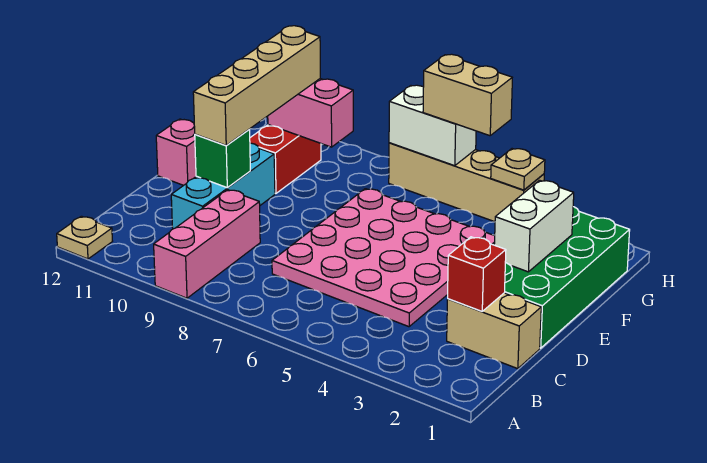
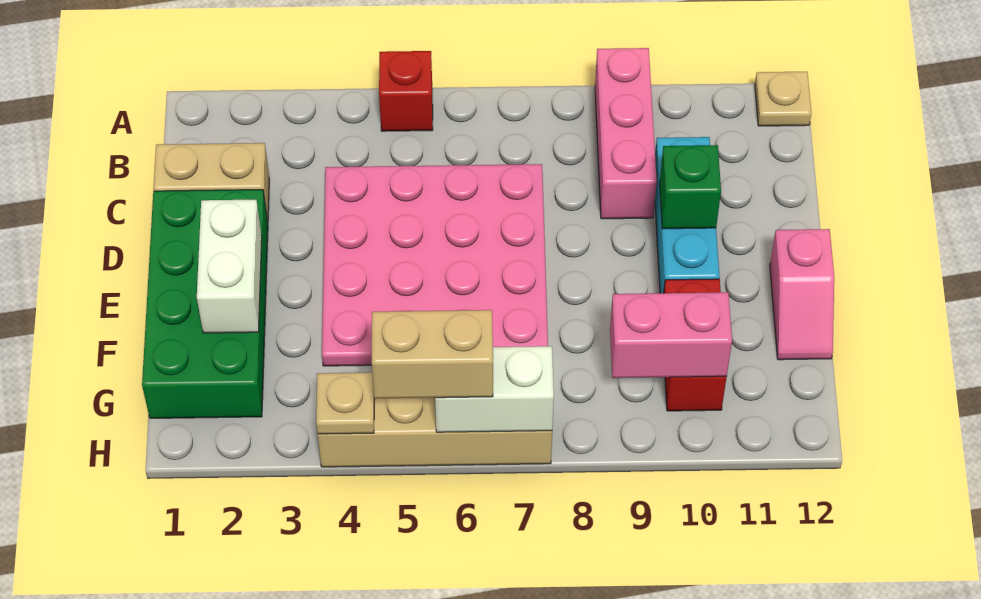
red 1x1 brick [448,237,506,311] -> red 1x1 brick moved to [379,51,433,131]
tan 1x4 brick [193,26,320,145] -> none

